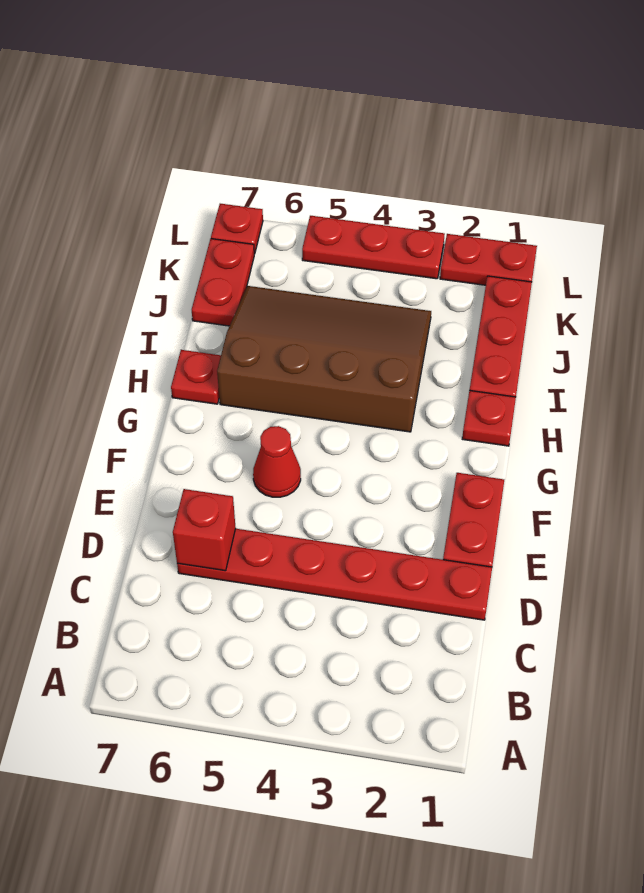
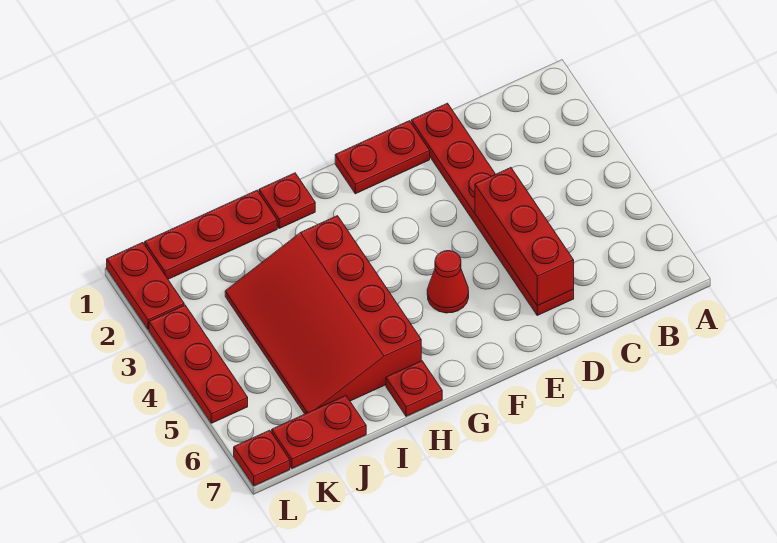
red 1x1 brick [173,489,236,571] -> red 1x3 brick [475,168,574,306]
brown 3x4 slope [217,286,431,432] -> red 3x4 slope [225,216,421,414]

